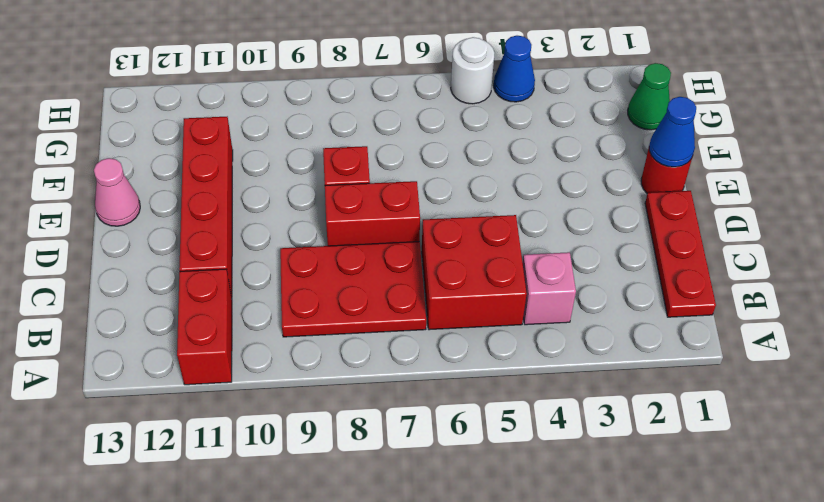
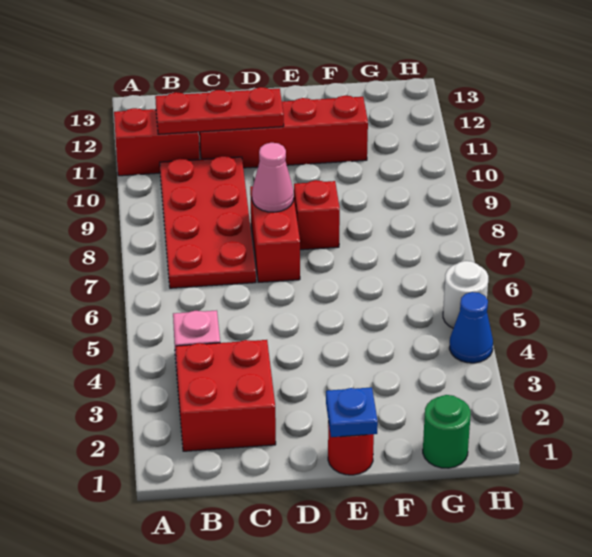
red 1x3 plate [645,191,716,317] -> red 1x3 plate moved to [155,87,284,134]
red 2x2 brick [422,215,527,330] -> red 2x2 brick moved to [176,340,276,451]
red 2x3 plate [280,242,426,337] -> red 2x4 plate [160,156,256,288]
blue 1x1 cone [649,97,696,167] -> blue 1x1 plate [326,387,378,437]
pink 1x1 cone [94,158,140,226] -> pink 1x1 cone moved to [252,143,294,212]
green 1x1 cone [628,63,671,130] -> green 1x1 round brick [423,395,471,468]

